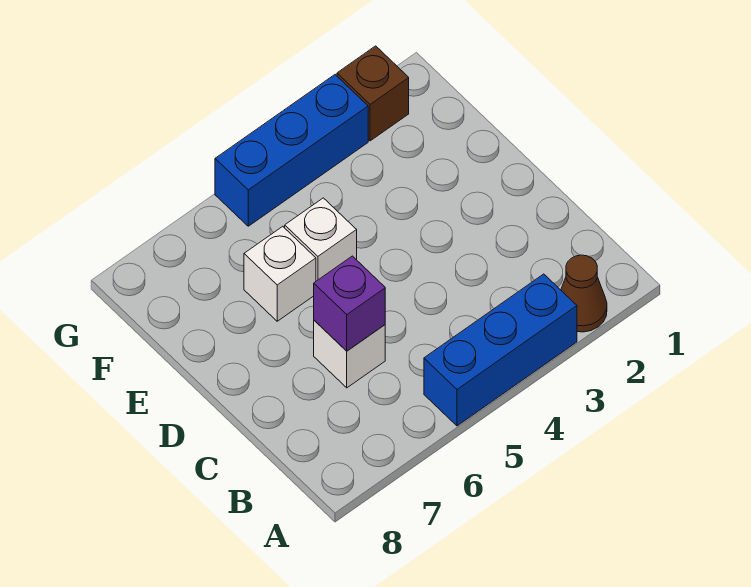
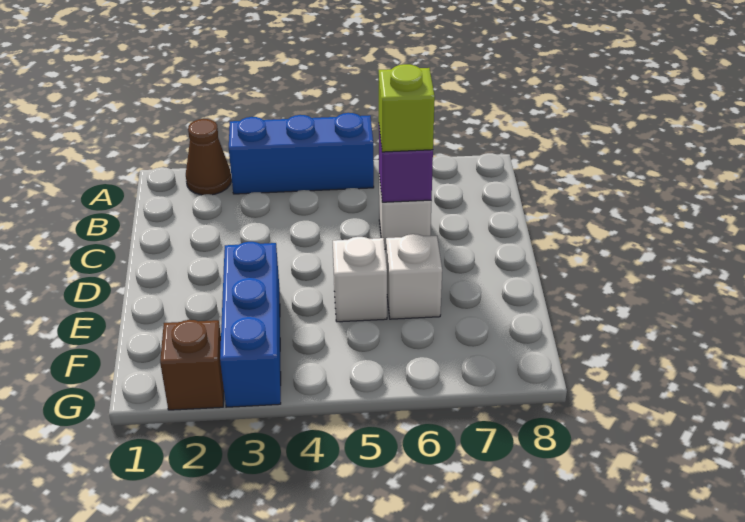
none -> lime 1x1 brick [379,64,435,152]
blue 1x3 brick [215,75,368,226] -> blue 1x3 brick turned to [220,242,281,407]

